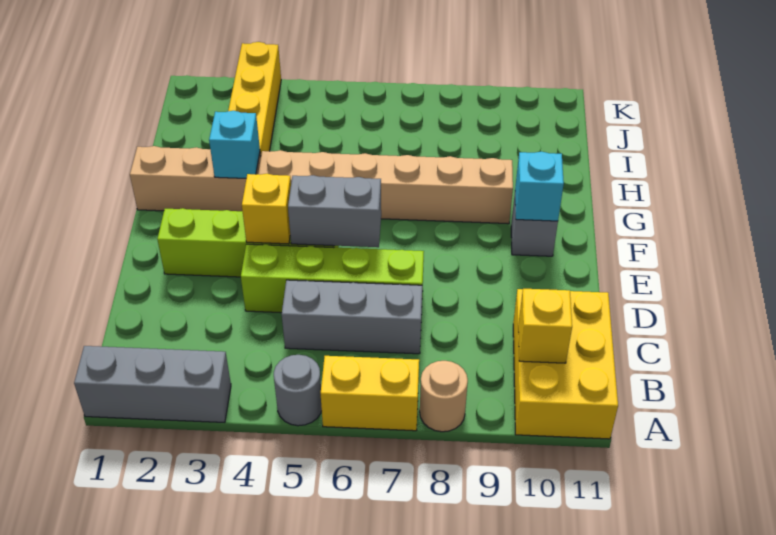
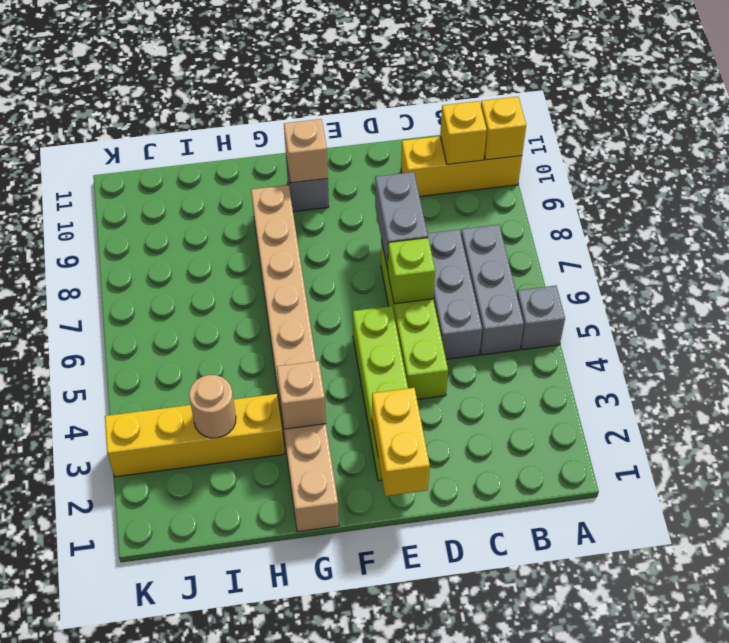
grey 1x3 brick [74,346,231,422] -> grey 1x3 brick moved to [461,224,524,355]
grey 1x1 round brick [274,355,322,426] -> grey 1x1 brick [517,286,565,350]
yellow 1x2 brick [321,356,419,431] -> yellow 1x2 brick moved to [372,388,430,496]
tan 1x1 round brick [420,361,468,432] -> tan 1x1 round brick moved to [189,375,236,438]
yellow 2x3 brick [513,289,618,439] -> yellow 1x3 brick [401,136,522,197]
none -> lime 1x1 brick [387,238,435,304]
yellow 1x1 brick [242,174,291,244] -> yellow 1x1 brick moved to [481,97,526,160]
grey 1x2 brick [288,175,381,247] -> grey 1x2 brick moved to [375,172,428,269]
cyan 1x1 brick [515,152,564,221] -> tan 1x1 brick [284,119,328,183]
cyan 1x1 brick [209,111,260,178] -> tan 1x1 brick [277,361,326,429]

